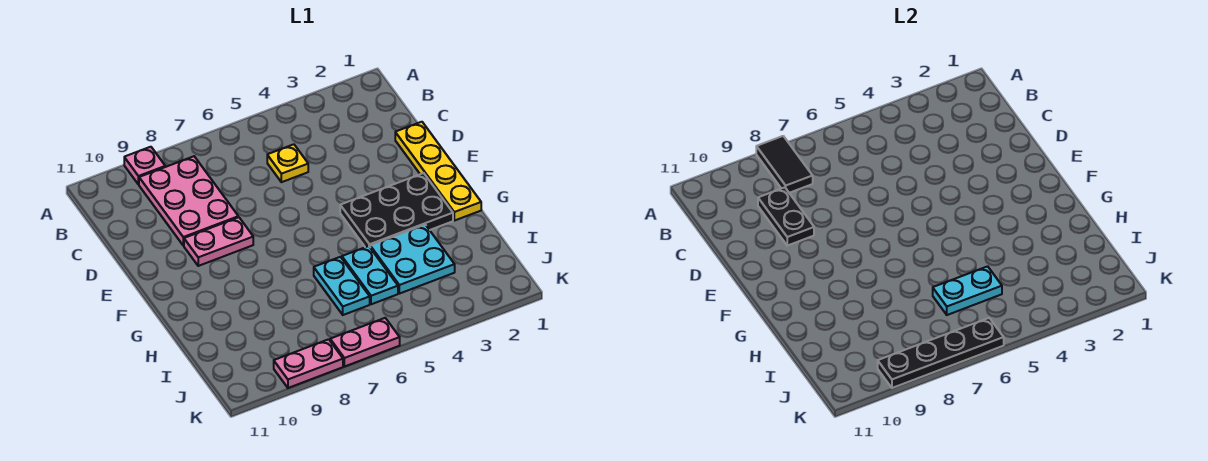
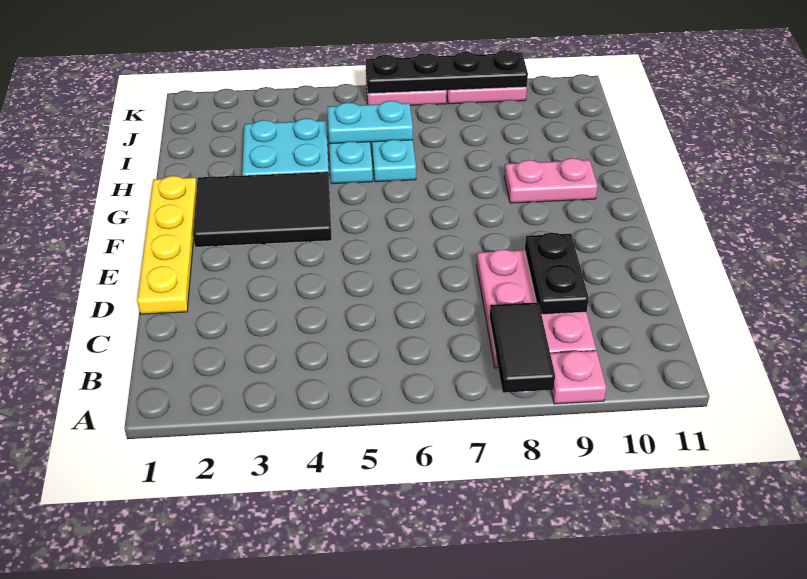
yellow 1x1 plate [267,144,308,182] -> none
pink 1x2 plate [184,217,253,266] -> pink 1x2 plate moved to [504,158,597,203]
black 2x3 plate [340,173,453,247] -> black 2x3 tile [193,172,332,247]

